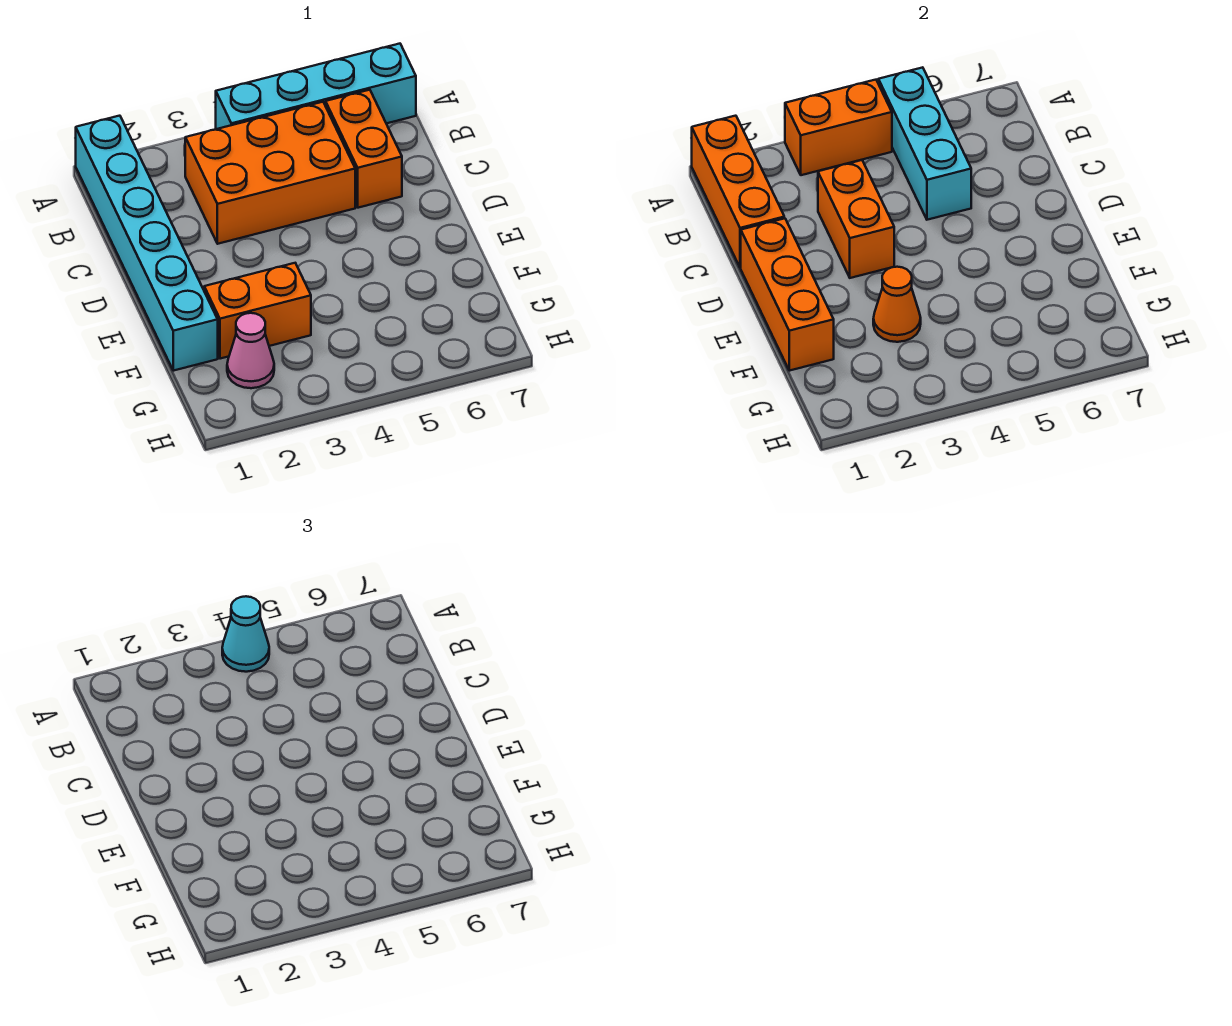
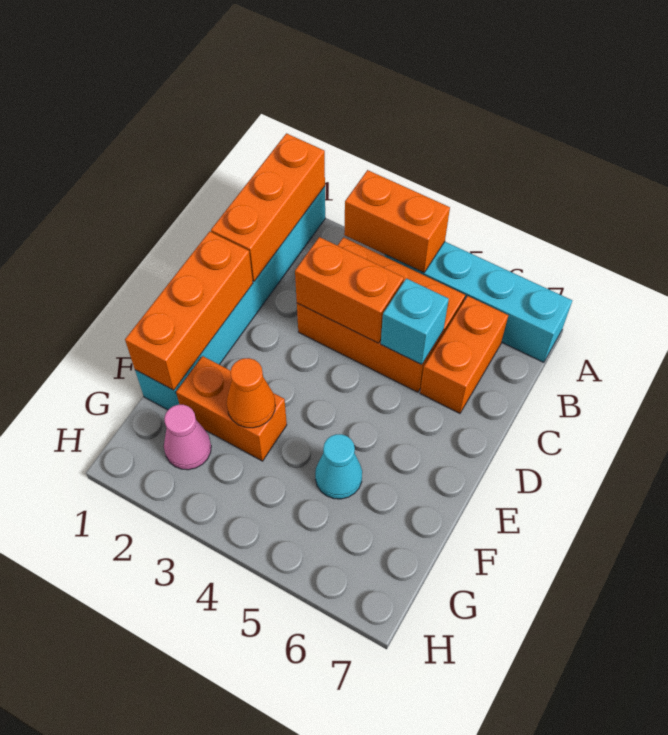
cyan 1x1 cone [222,596,269,672] -> cyan 1x1 cone moved to [315,434,362,499]
cyan 1x3 brick [878,67,971,220] -> cyan 1x1 brick [381,278,449,365]
orange 1x2 brick [818,160,894,278] -> orange 1x2 brick turned to [295,237,404,343]

